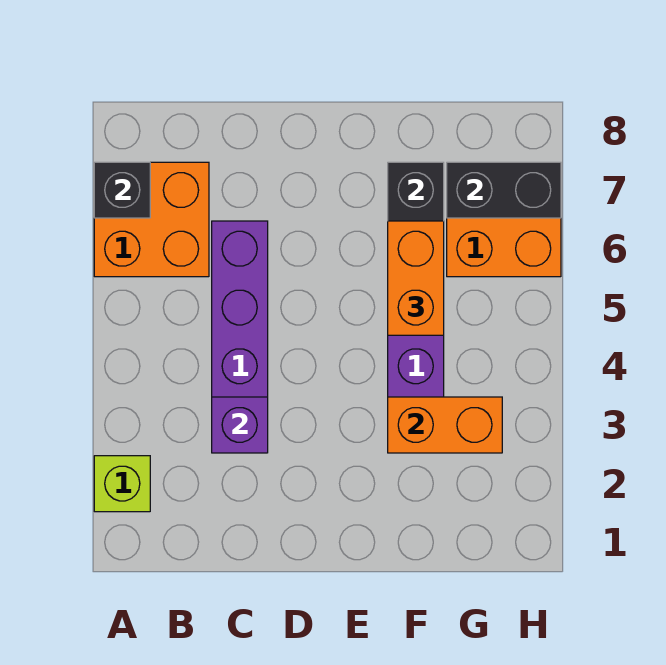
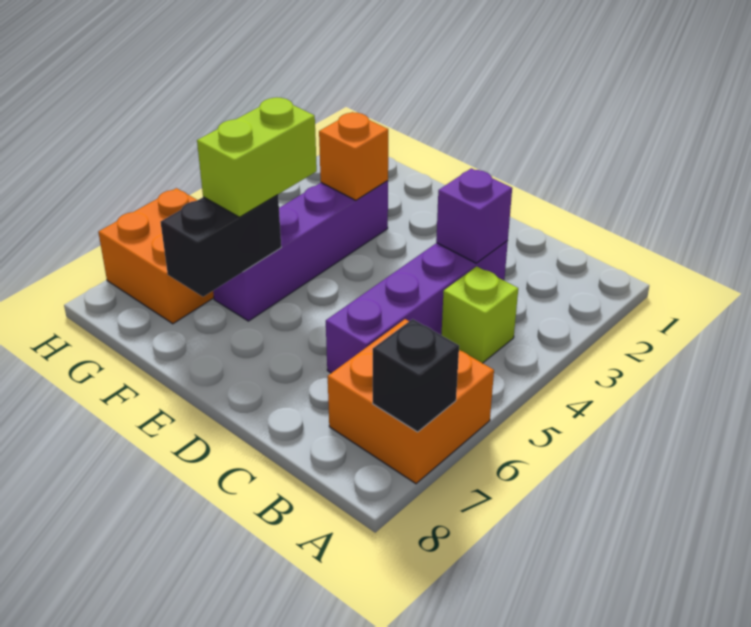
lime 1x1 brick [94,456,150,512] -> lime 1x1 brick moved to [442,266,518,363]
orange 1x2 brick [388,397,502,453] -> orange 1x1 brick [319,112,388,200]
orange 1x2 brick [388,221,444,335] -> lime 1x2 brick [197,98,317,217]
black 1x2 brick [447,162,561,218] -> none

